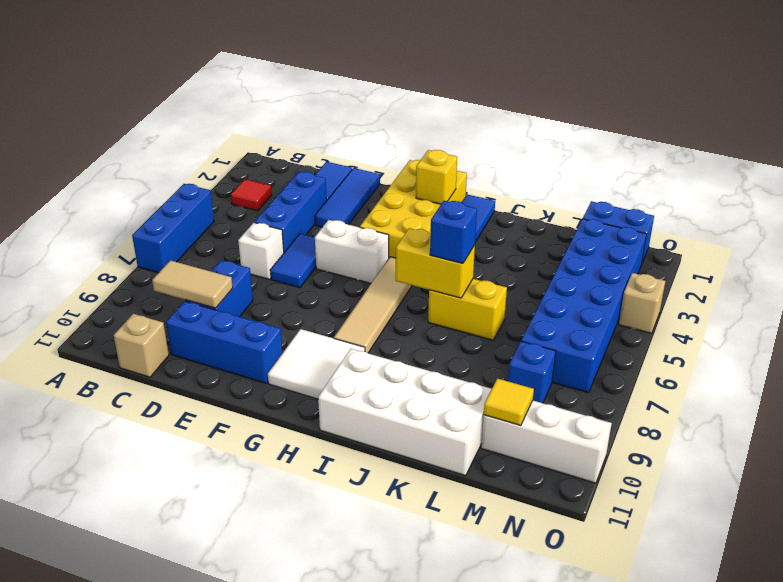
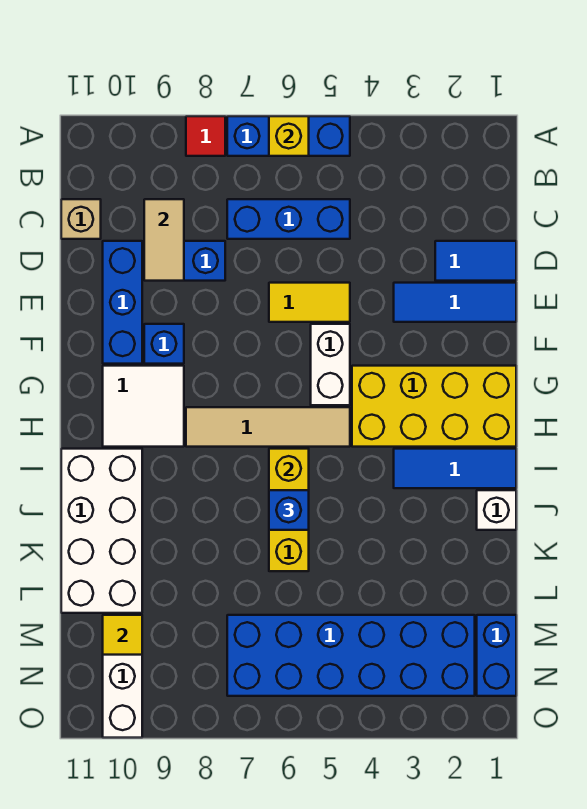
red 1x1 tile [231,179,272,211] -> red 1x1 tile moved to [186,116,225,156]
blue 1x3 brick [255,172,327,252] -> blue 1x3 brick moved to [227,199,350,239]
white 1x1 brick [238,223,284,279] -> white 1x1 brick moved to [477,490,516,530]
blue 1x2 tile [271,234,316,288] -> yellow 1x2 tile [269,283,350,322]
yellow 1x1 brick [416,150,457,204] -> yellow 1x1 brick moved to [269,116,309,156]
blue 1x1 brick [508,341,556,403] -> blue 1x1 brick moved to [144,324,184,364]
tan 1x1 brick [619,273,665,333] -> none

